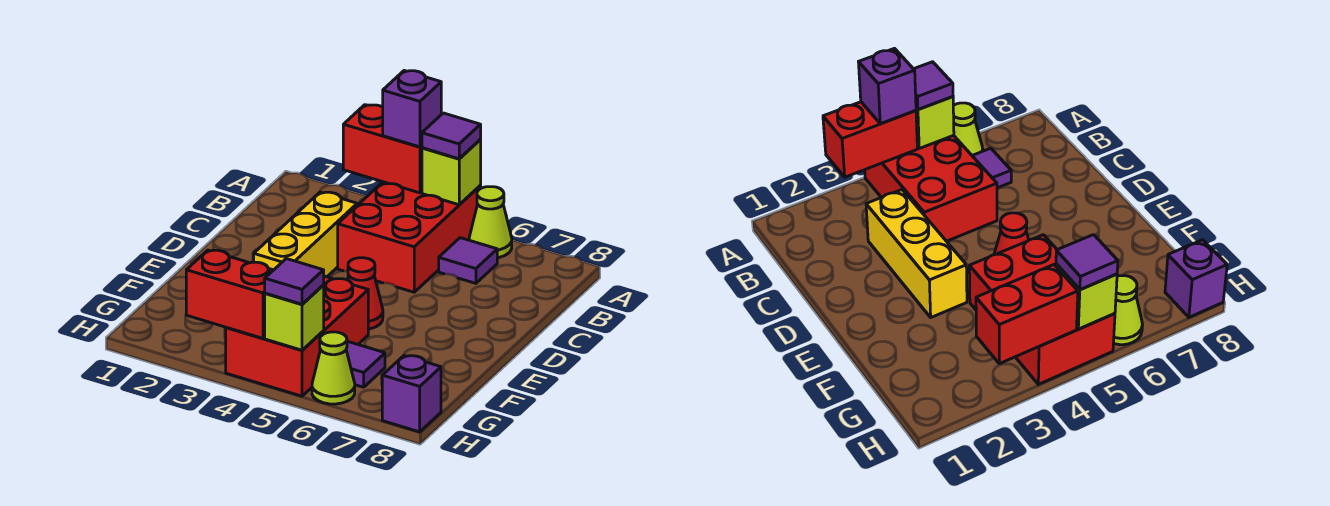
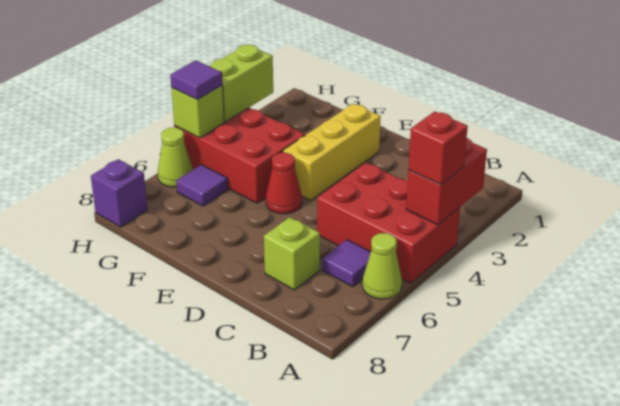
purple 1x1 brick [383,71,441,147] -> red 1x1 brick [408,112,468,185]
lime 1x1 brick [422,140,481,205] -> lime 1x1 brick moved to [264,217,320,290]
purple 1x1 tile [422,113,481,159] -> none
yellow 1x3 brick [254,192,357,277] -> yellow 1x3 brick turned to [283,104,381,200]
red 1x2 brick [186,250,273,338] -> lime 1x2 brick [210,44,273,122]

